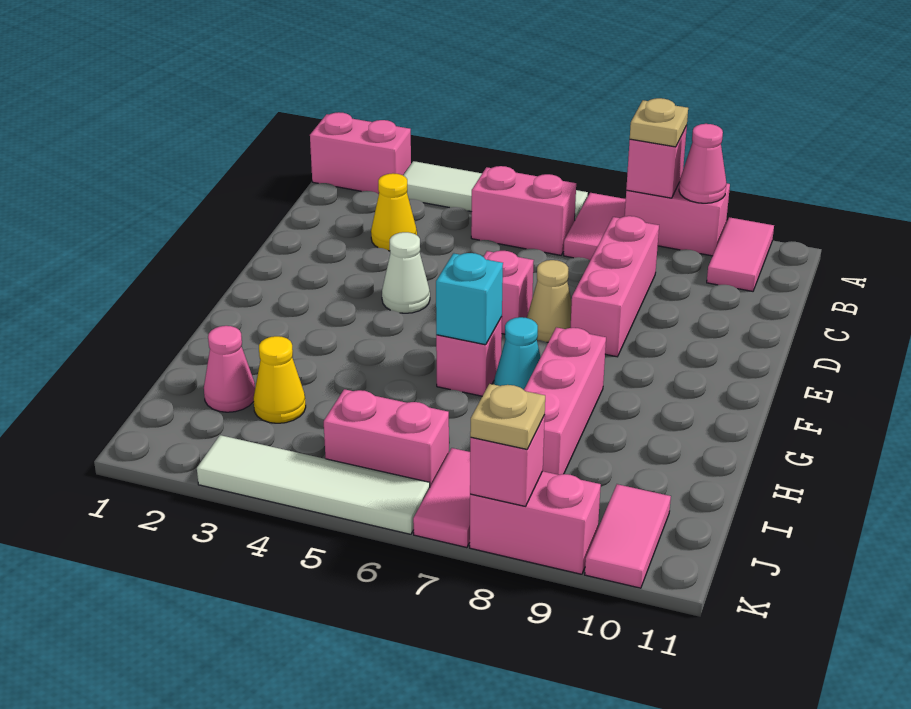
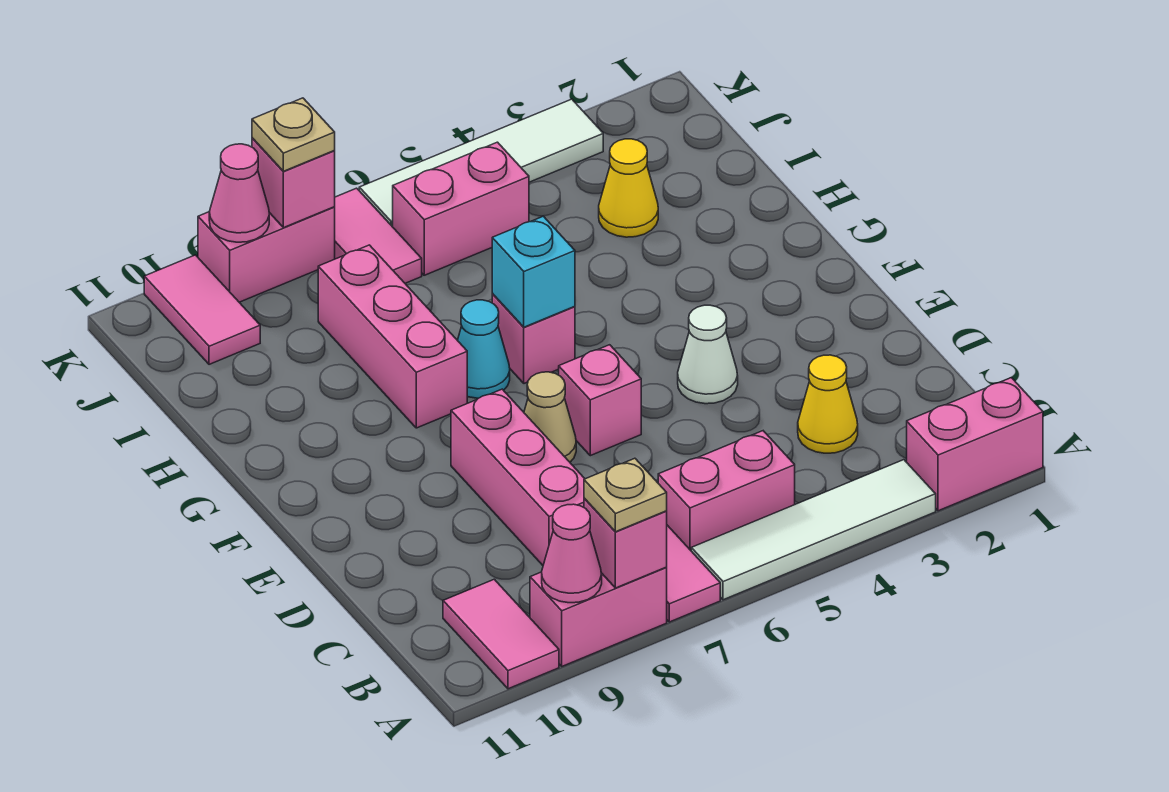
pink 1x1 cone [204,326,255,412] -> pink 1x1 cone moved to [209,144,269,242]

